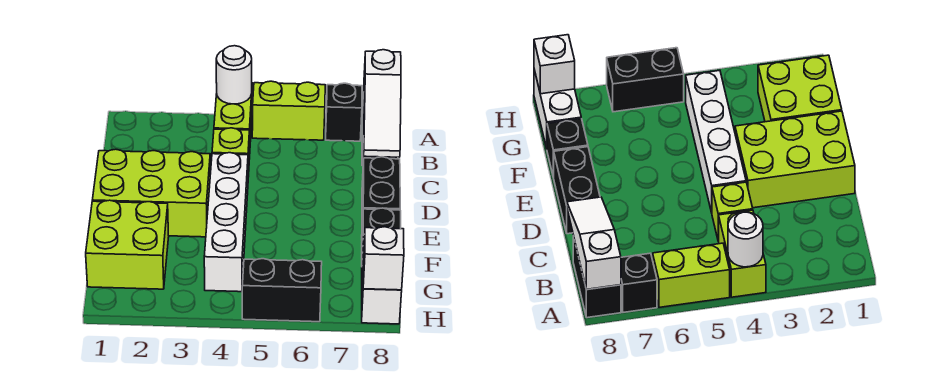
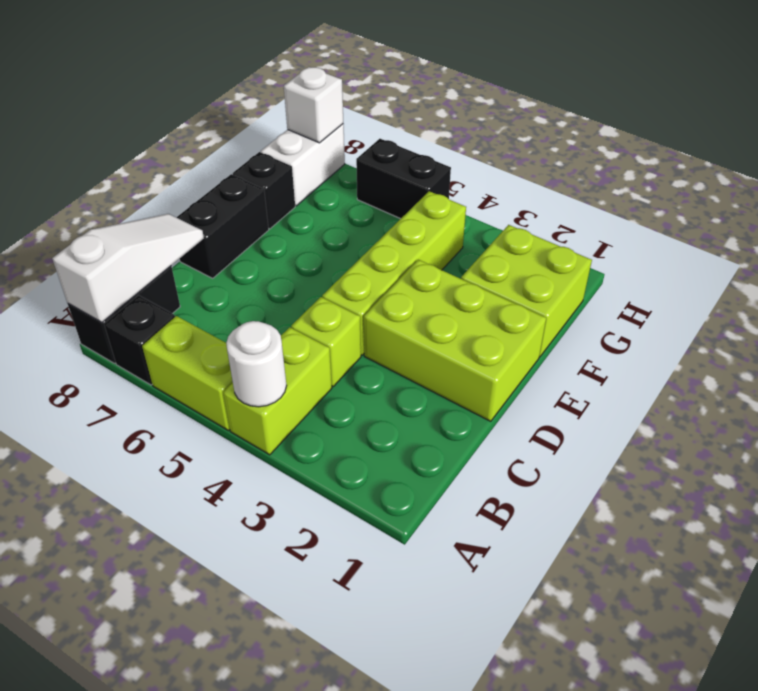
white 1x4 brick [204,153,248,292] -> lime 1x4 brick [322,191,466,355]

